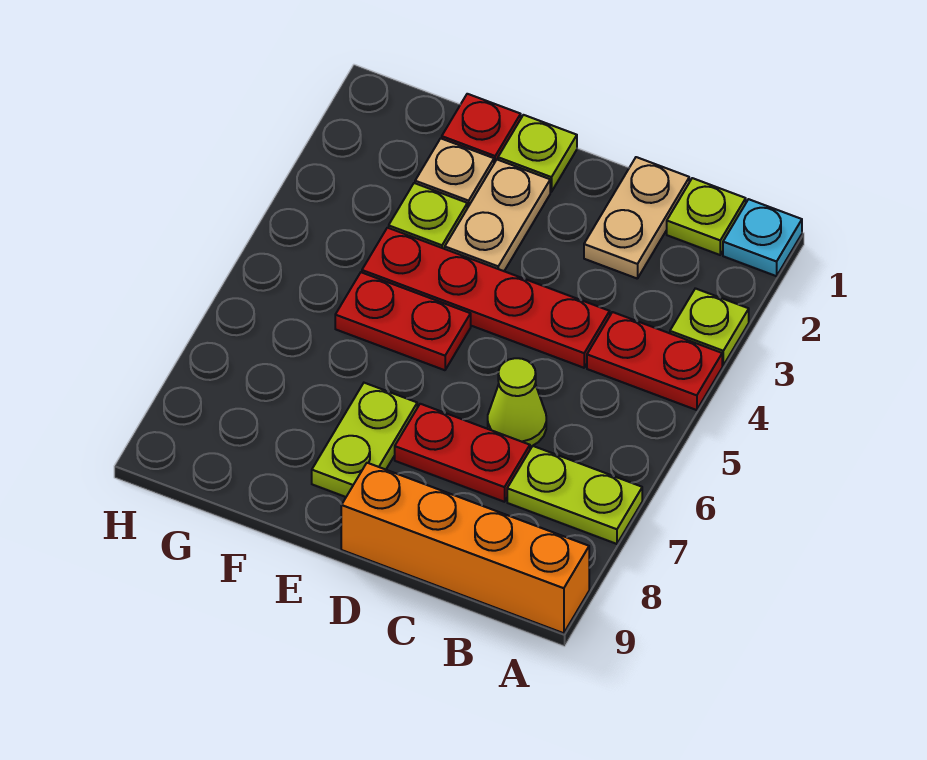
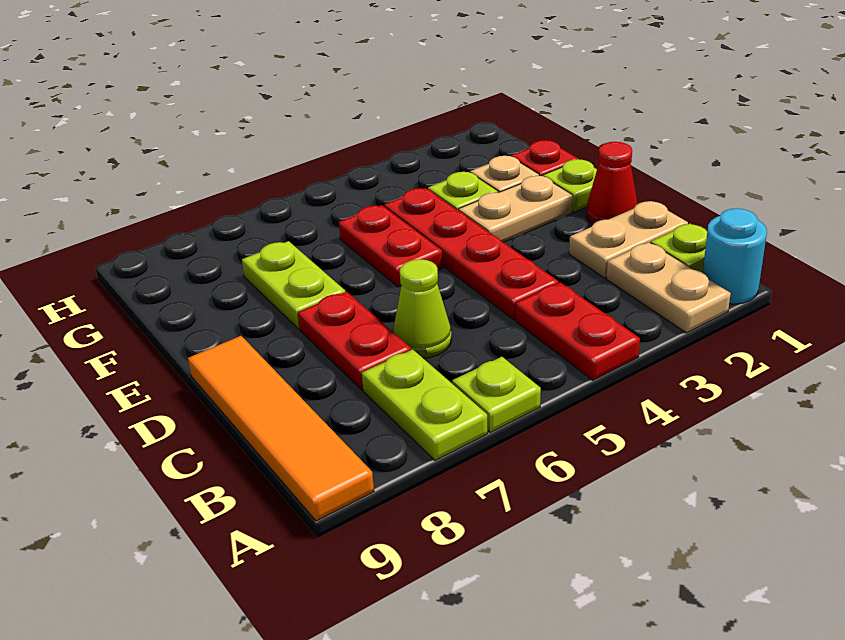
cyan 1x1 plate [723,199,802,276] -> cyan 1x1 round brick [703,208,767,304]
none -> tan 1x2 plate [606,242,731,333]
lime 1x1 plate [670,288,749,365] -> lime 1x1 plate moved to [452,357,541,433]
orange 1x4 brick [341,463,589,633] -> orange 1x4 tile [188,336,374,521]
none -> red 1x1 cone [586,142,638,224]
lime 1x2 plate [312,383,417,497] -> lime 1x2 plate turned to [242,241,345,329]

